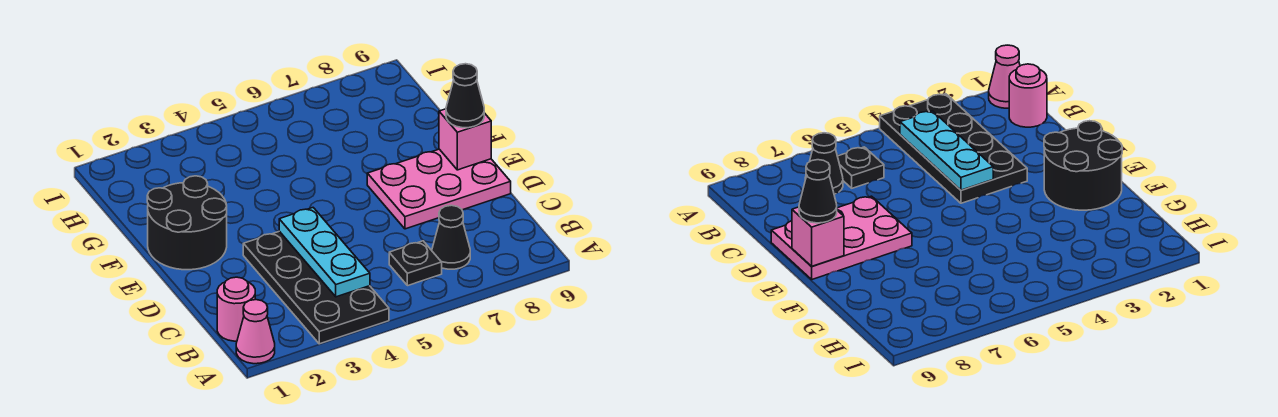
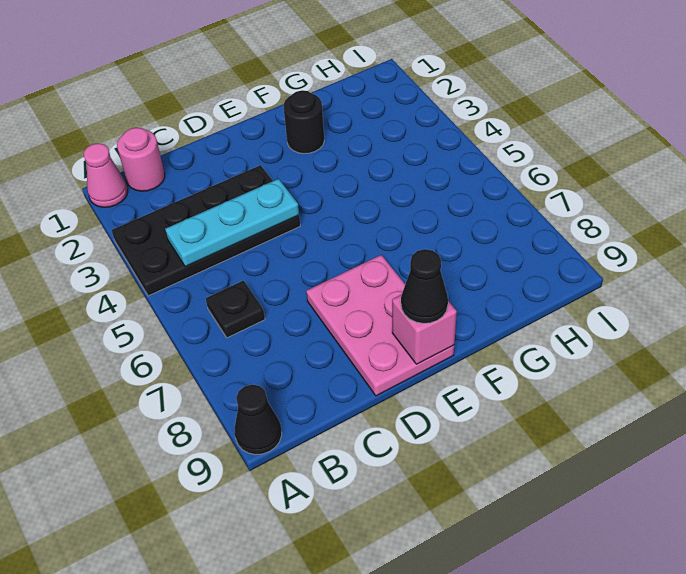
black 1x1 cone [432,205,470,269] -> black 1x1 cone moved to [235,384,282,455]
black 2x2 round brick [147,176,227,270] -> black 1x1 round brick [283,90,324,154]

